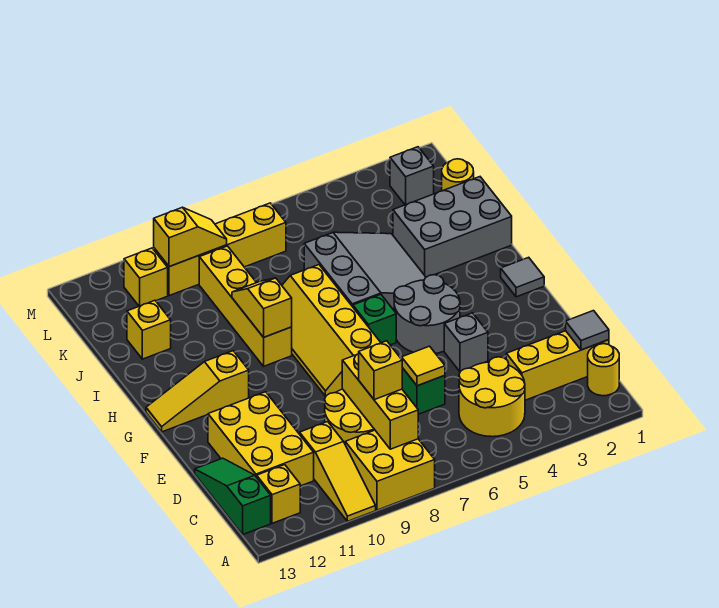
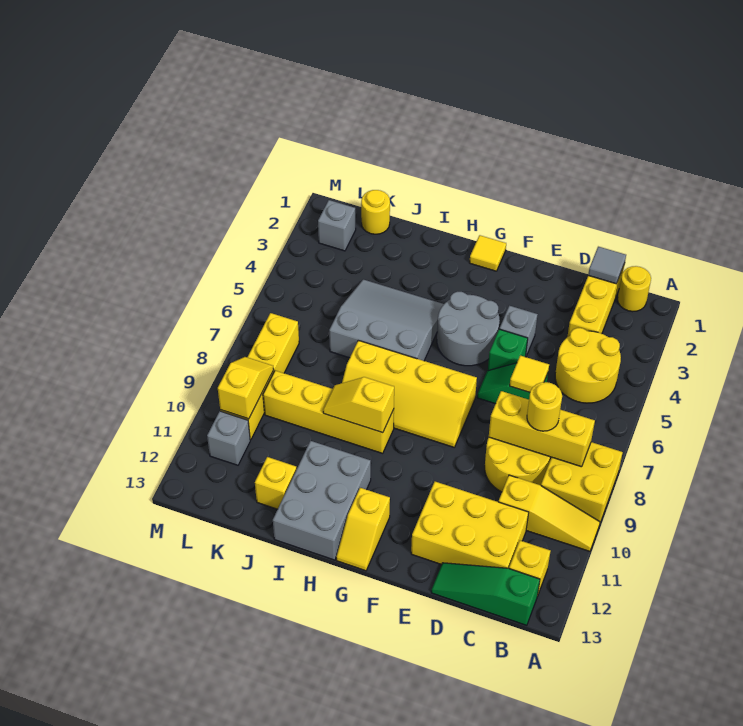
yellow 1x1 brick [359,341,402,400] -> yellow 1x1 round brick [527,382,562,431]
grey 1x1 tile [501,257,544,297] -> yellow 1x1 tile [470,235,506,271]
green 1x1 brick [353,294,396,345] -> green 1x1 brick moved to [488,329,528,371]
yellow 1x3 slope [146,351,249,432] -> yellow 1x2 slope [336,488,390,571]
grey 2x3 brick [393,177,512,277] -> grey 2x3 brick moved to [273,441,371,560]
yellow 1x1 brick [124,248,168,306] -> grey 1x1 brick [207,411,250,465]

